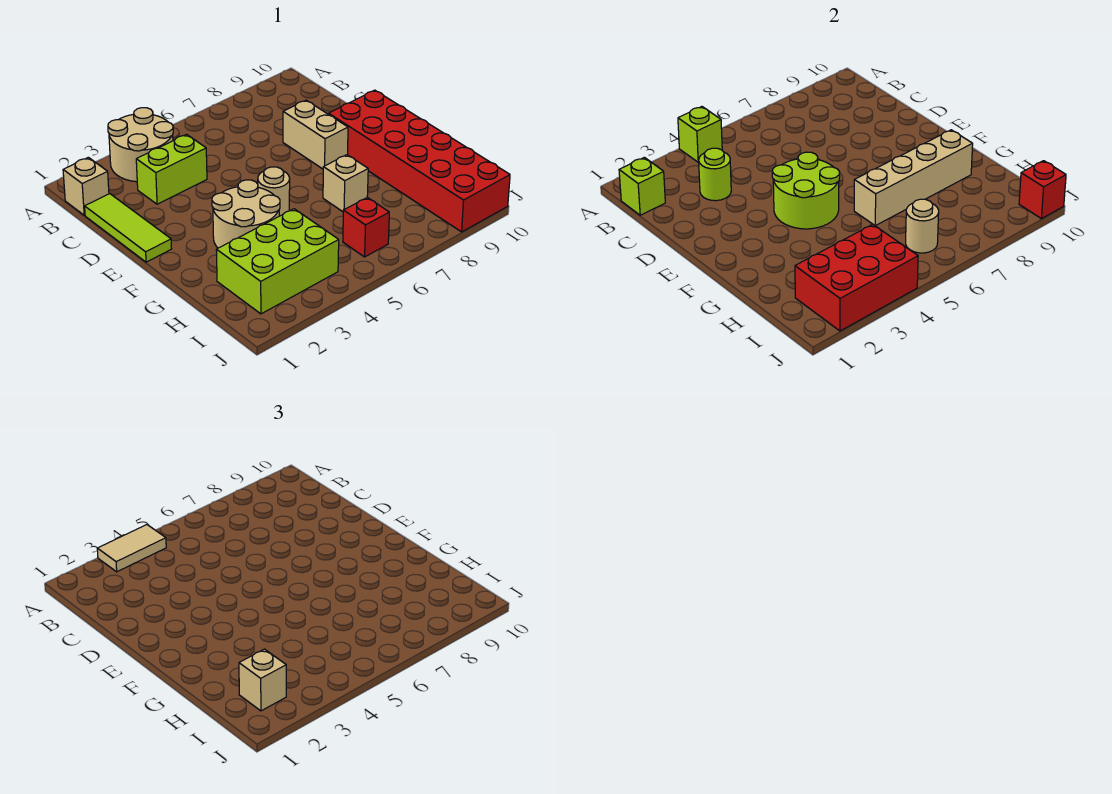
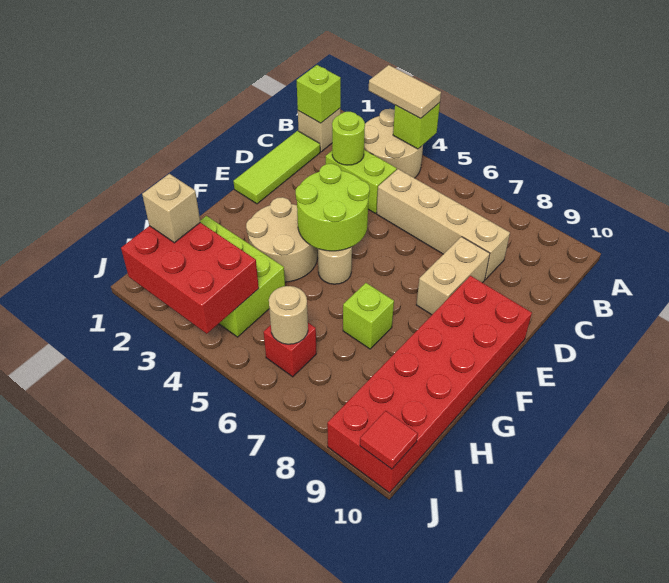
tan 1x4 brick [854,130,973,226] -> tan 1x4 brick moved to [377,169,510,279]
tan 1x1 brick [323,155,368,212] -> lime 1x1 brick [343,283,394,349]
red 1x1 brick [1019,161,1066,219] -> red 1x1 tile [360,411,418,469]

